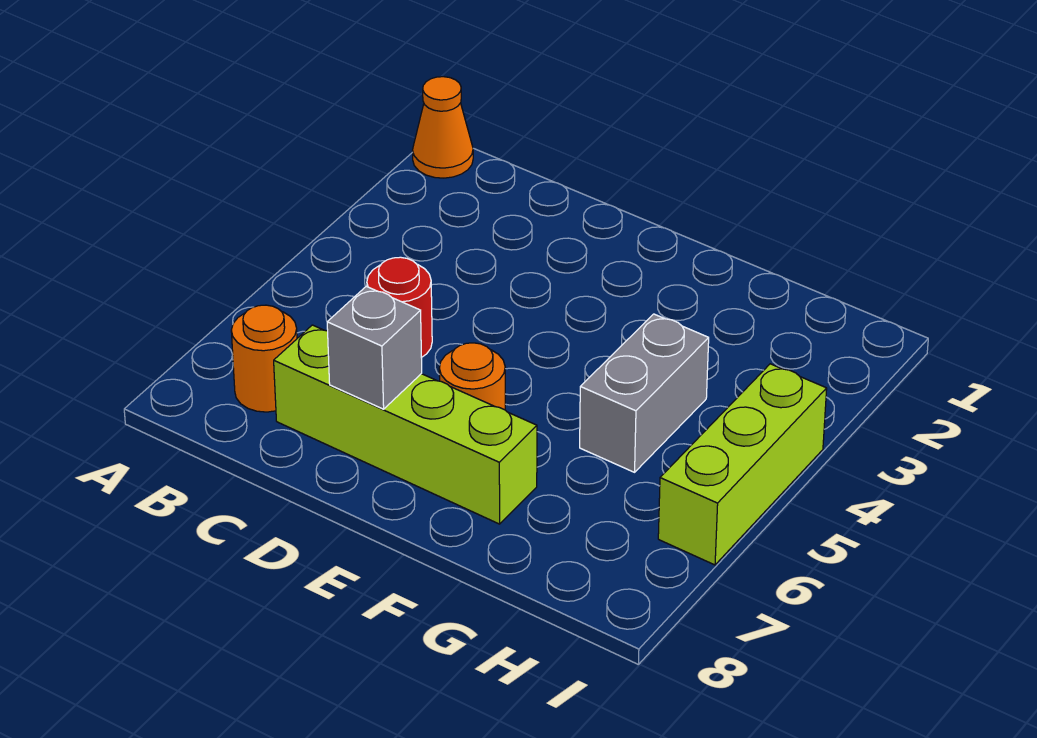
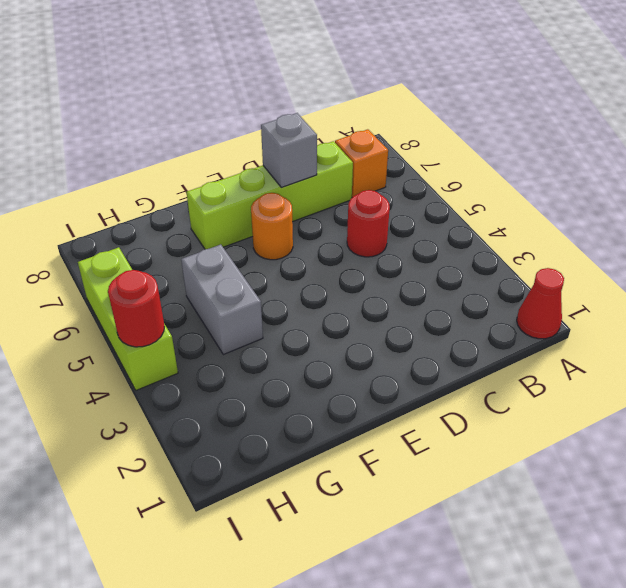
orange 1x1 cone [413,77,473,178] -> red 1x1 cone [517,268,564,339]
orange 1x1 round brick [231,305,297,412] -> orange 1x1 brick [335,129,388,197]
none -> red 1x1 round brick [108,270,164,347]

